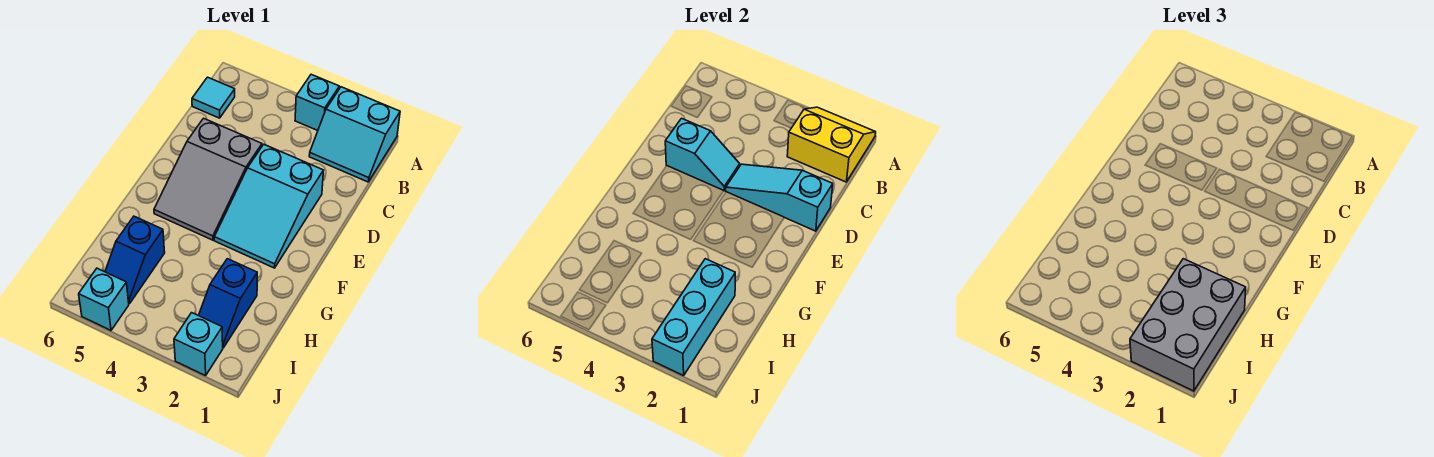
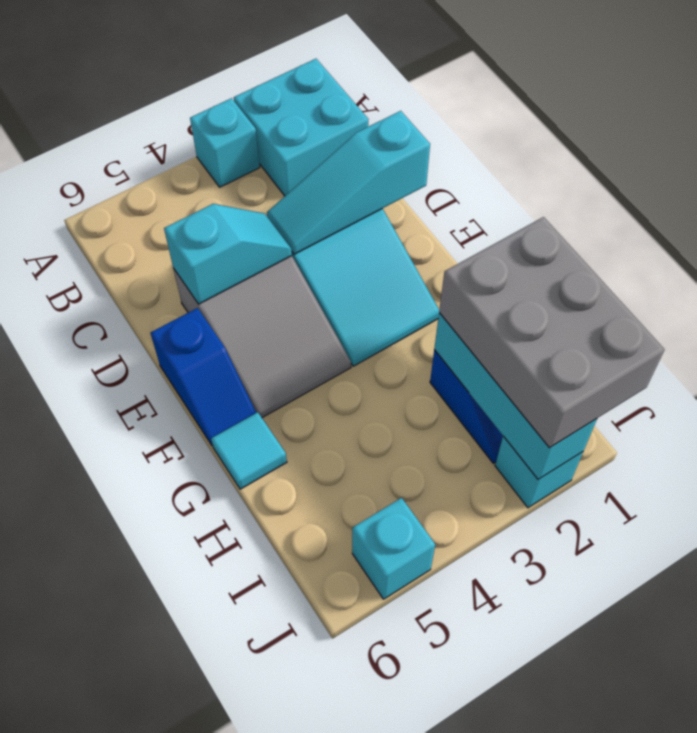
cyan 2x2 slope [309,87,400,182] -> cyan 2x2 brick [234,59,369,196]
yellow 2x2 slope [787,107,876,182] -> none
cyan 1x1 tile [192,77,235,118] -> cyan 1x1 tile moved to [211,412,287,489]
blue 1x2 slope [105,216,165,304] -> blue 1x2 slope moved to [151,308,256,446]

